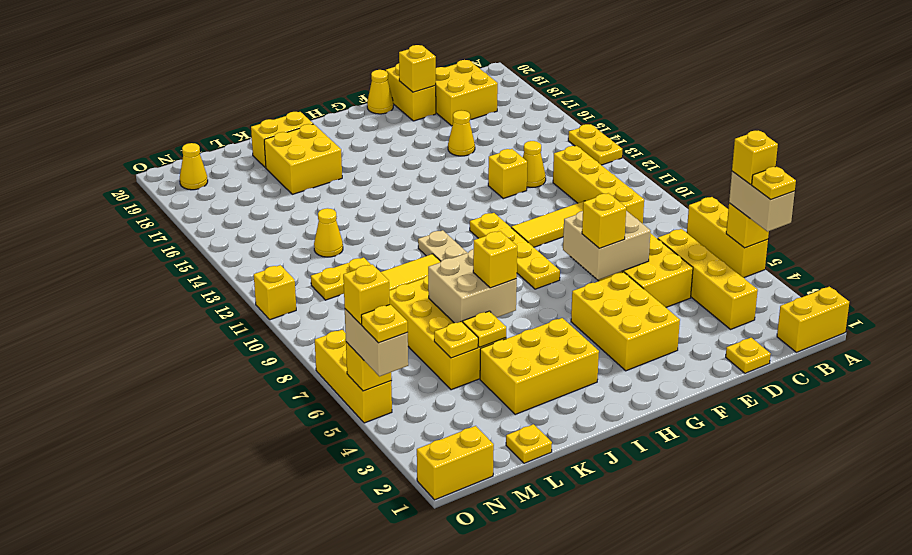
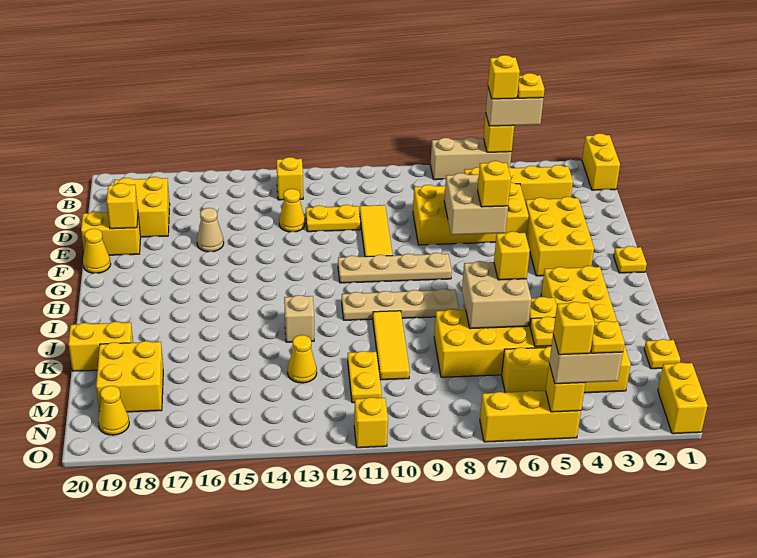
yellow 1x3 brick [687,197,768,278] -> tan 1x3 brick [431,137,512,180]
yellow 1x2 plate [568,124,622,165] -> yellow 1x2 plate moved to [306,205,360,232]
yellow 1x4 brick [553,146,644,224] -> yellow 1x4 brick moved to [502,345,631,393]
yellow 1x1 plate [726,338,771,373] -> yellow 1x1 plate moved to [614,246,647,273]
yellow 1x1 brick [488,149,527,199] -> yellow 1x1 brick moved to [277,157,303,200]
yellow 1x1 cone [448,111,475,156] -> tan 1x1 cone [197,208,224,252]
yellow 2x3 brick [571,272,680,371] -> yellow 2x3 brick turned to [525,197,594,276]
yellow 1x4 plate [470,213,560,289] -> tan 1x4 plate [338,253,452,283]
none -> tan 1x1 brick [284,295,314,342]
yellow 2x2 brick [264,124,342,194] -> yellow 2x2 brick moved to [96,341,163,412]
yellow 1x2 brick [251,112,313,168] -> yellow 1x2 brick turned to [68,322,133,371]

